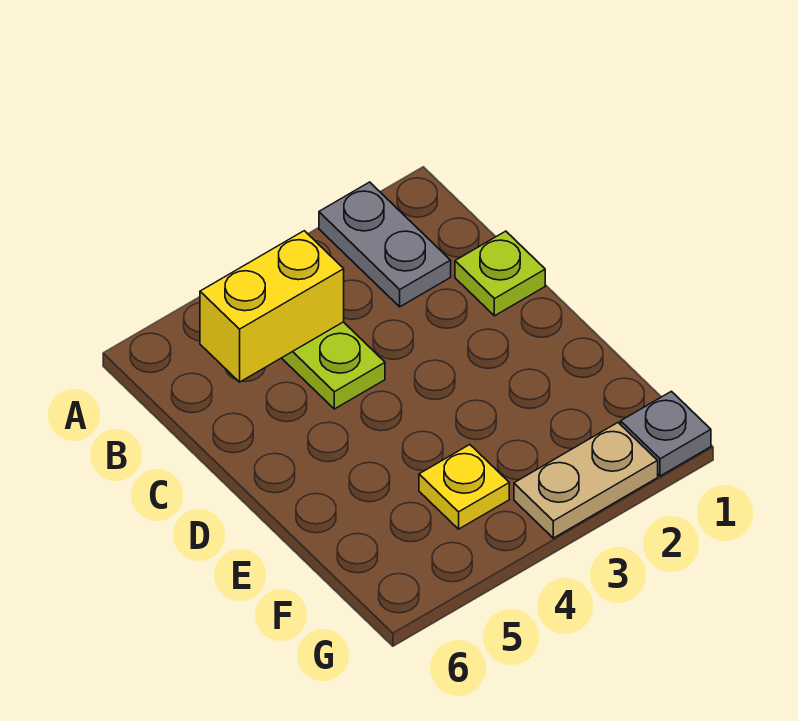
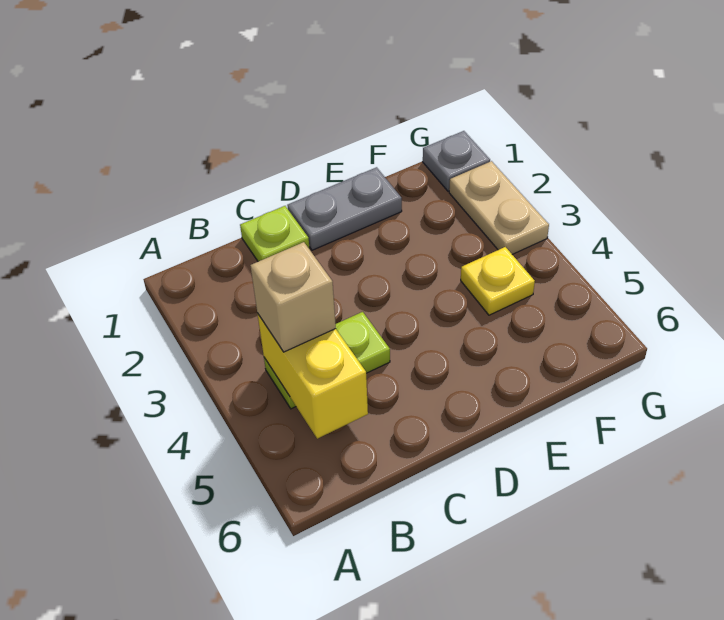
grey 1x2 plate [319,182,451,307] -> grey 1x2 plate moved to [287,167,402,250]
none -> tan 1x1 brick [250,242,336,352]

